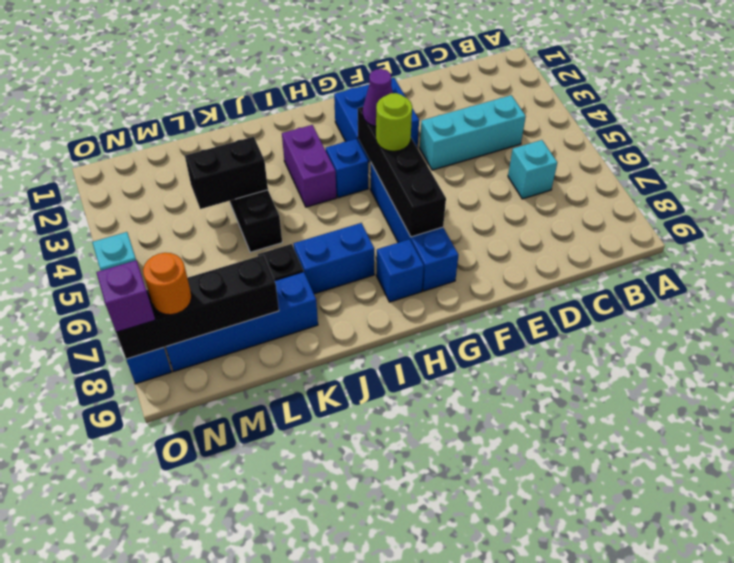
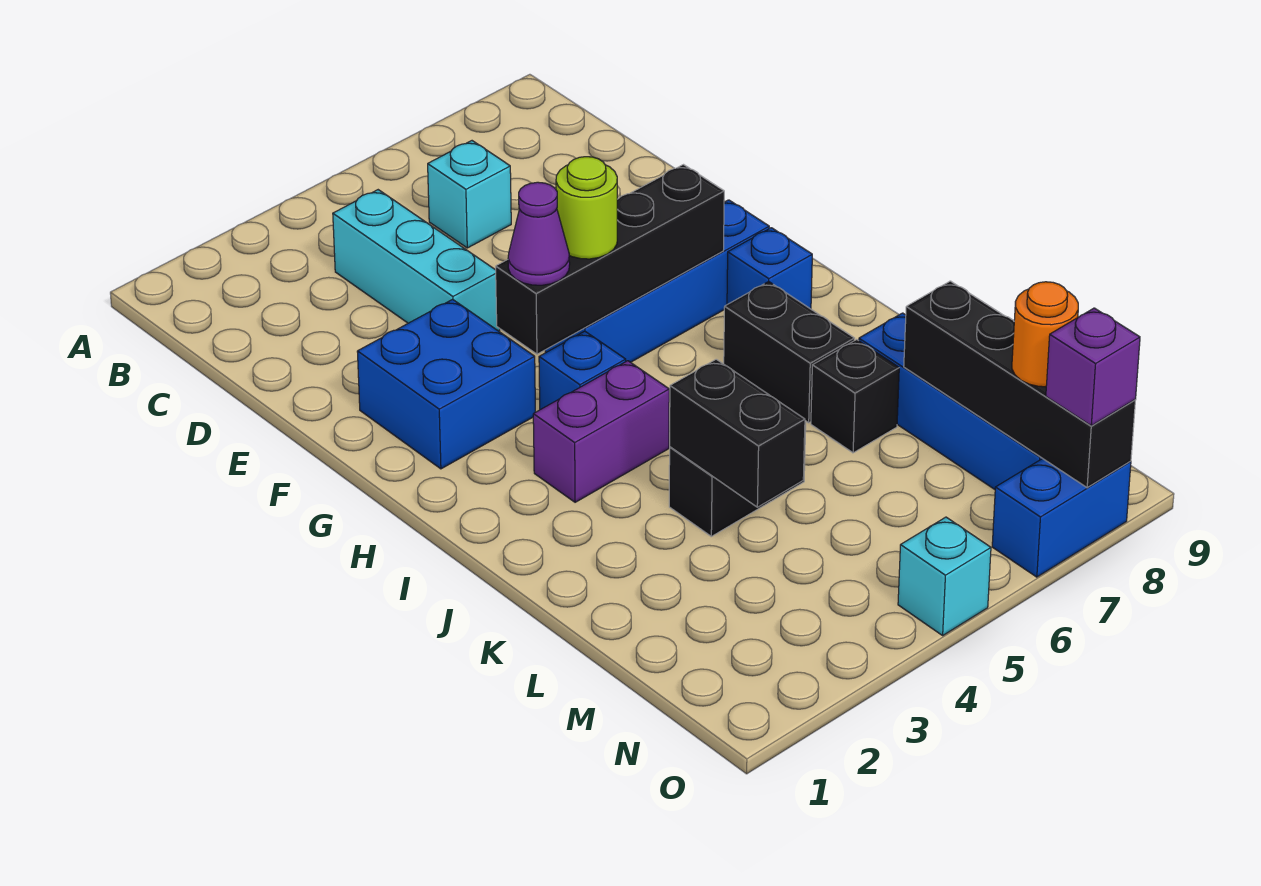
blue 1x2 brick [294,223,374,294] -> black 1x2 brick [724,281,855,423]

